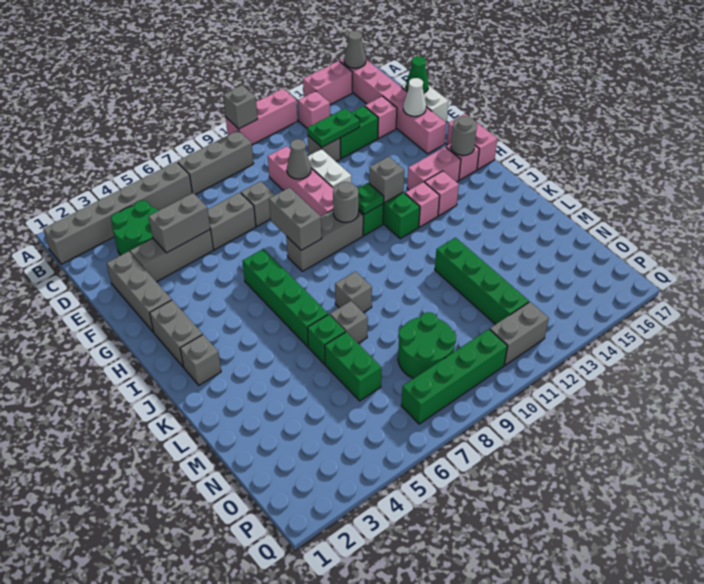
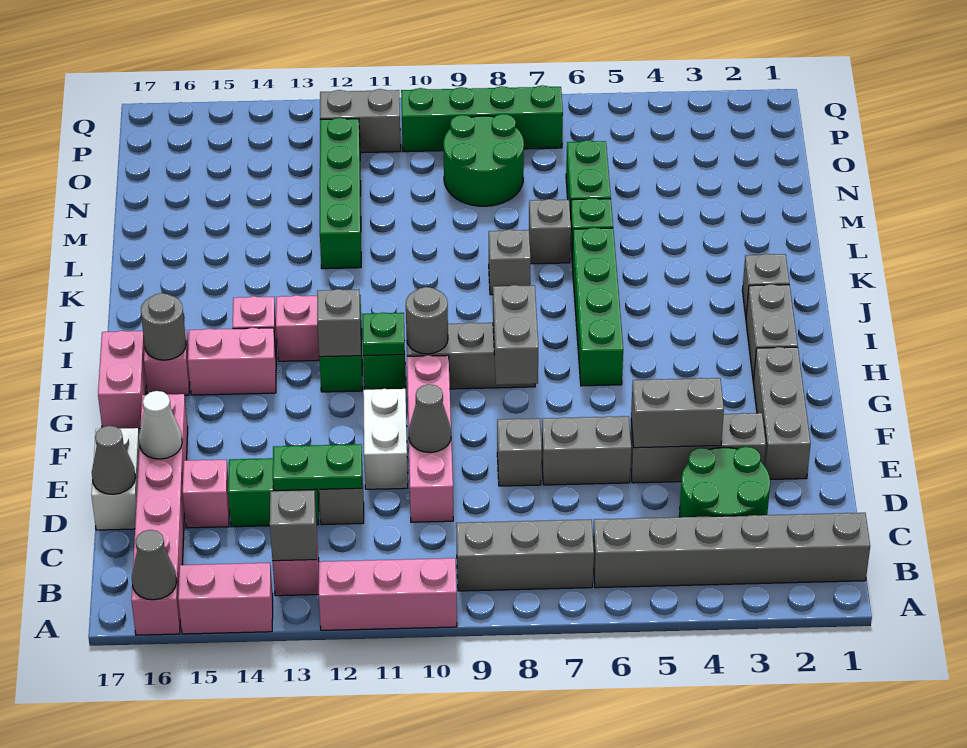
grey 1x1 brick [223,85,258,129] -> grey 1x1 brick moved to [270,490,317,561]
green 1x1 cone [406,56,429,93] -> grey 1x1 cone [92,426,136,494]

